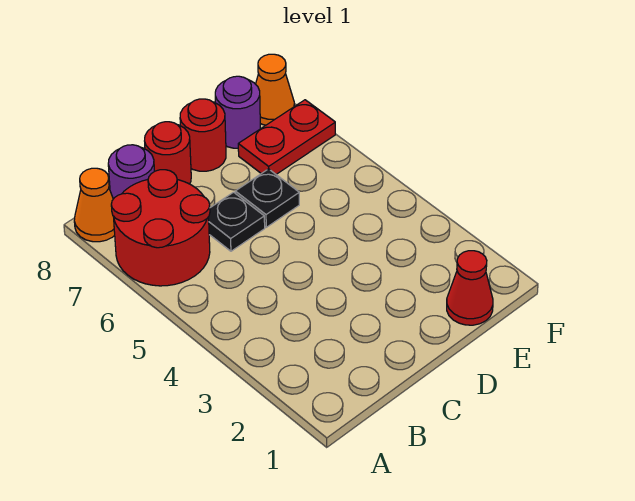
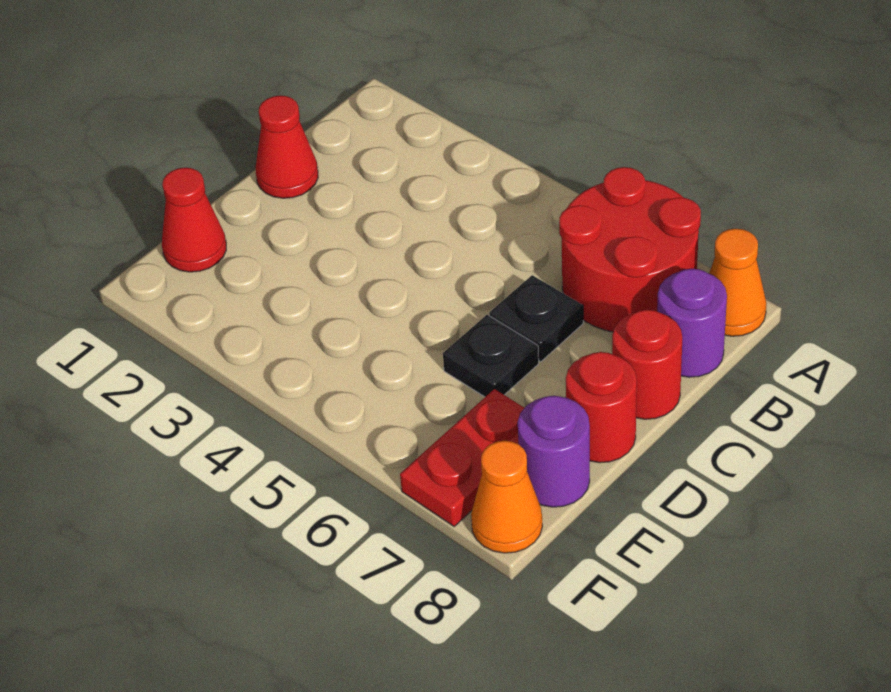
none -> red 1x1 cone [256,96,318,198]

